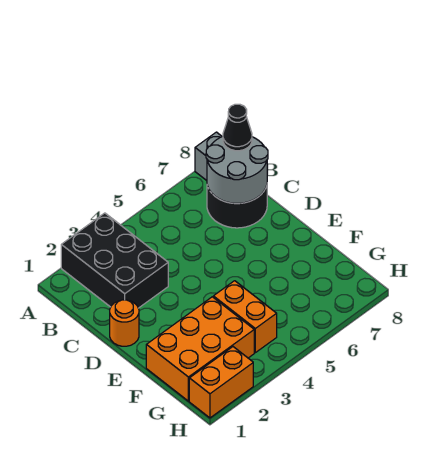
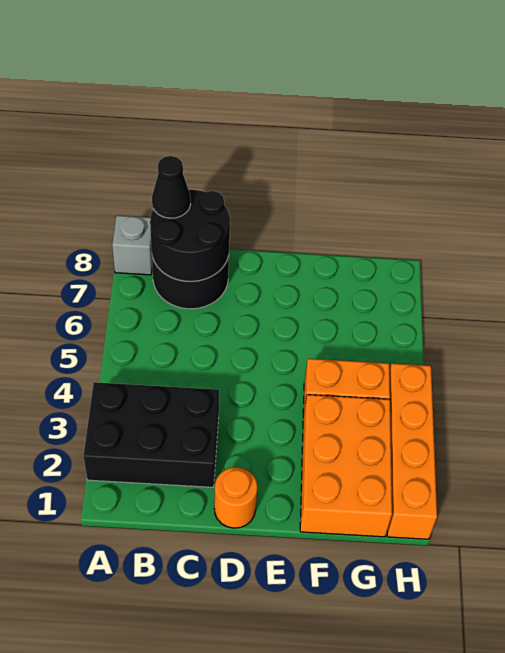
grey 2x2 round brick [206,137,268,203] -> black 2x2 round brick [150,190,230,281]
orange 1x2 brick [189,347,253,418] -> orange 1x4 brick [387,363,437,539]

